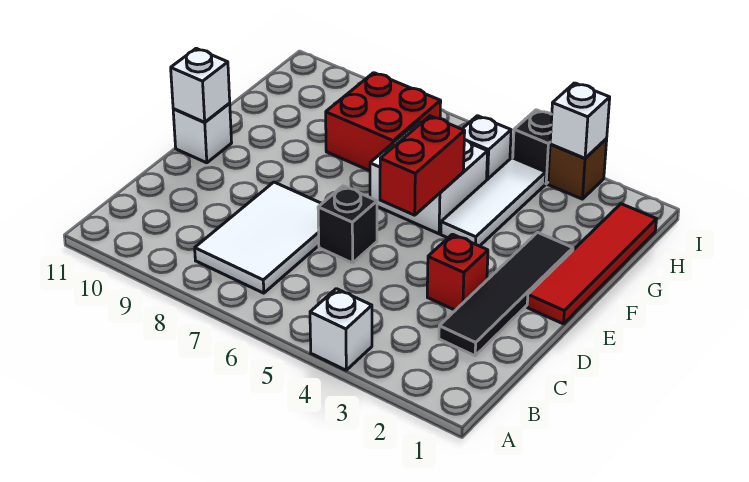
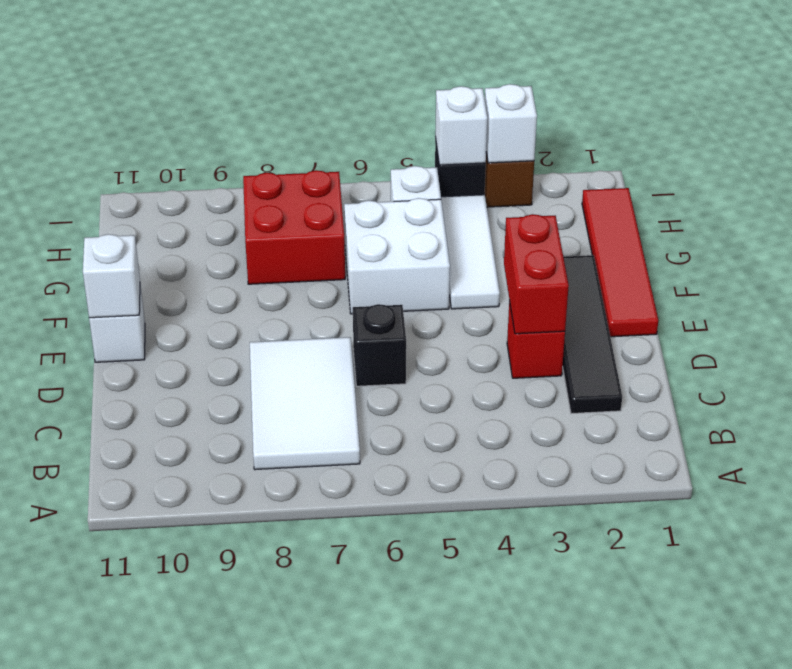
white 1x1 brick [310,289,372,370] -> white 1x1 brick moved to [435,86,487,165]
red 1x2 brick [380,116,465,215] -> red 1x2 brick moved to [504,214,569,334]

